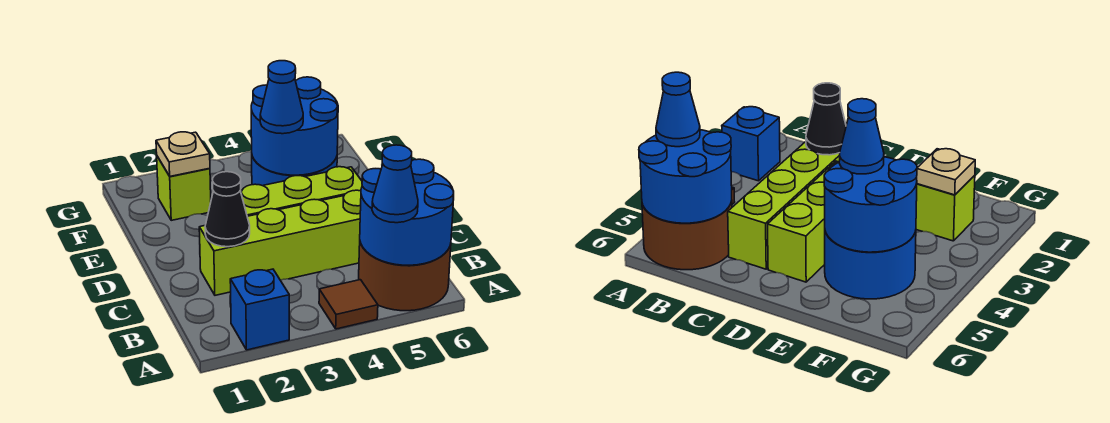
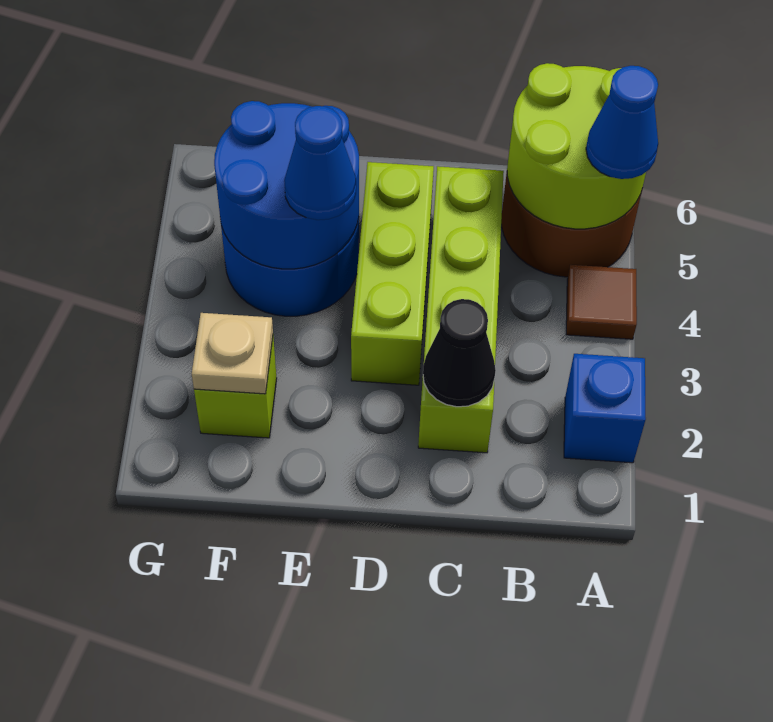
blue 2x2 round brick [360,159,454,265] -> lime 2x2 round brick [507,63,646,229]

